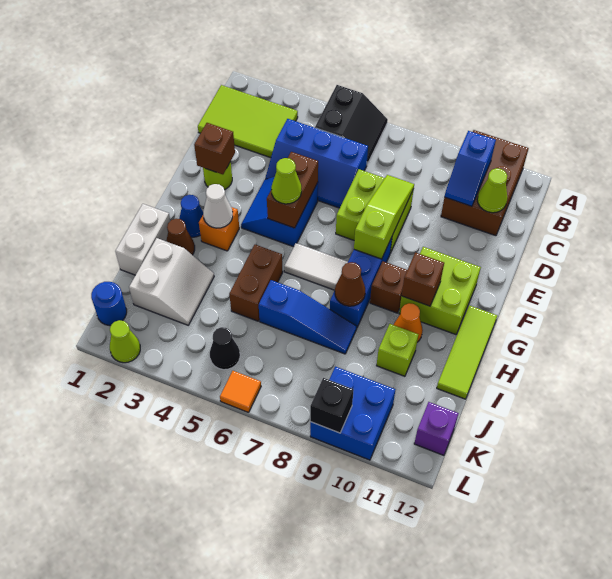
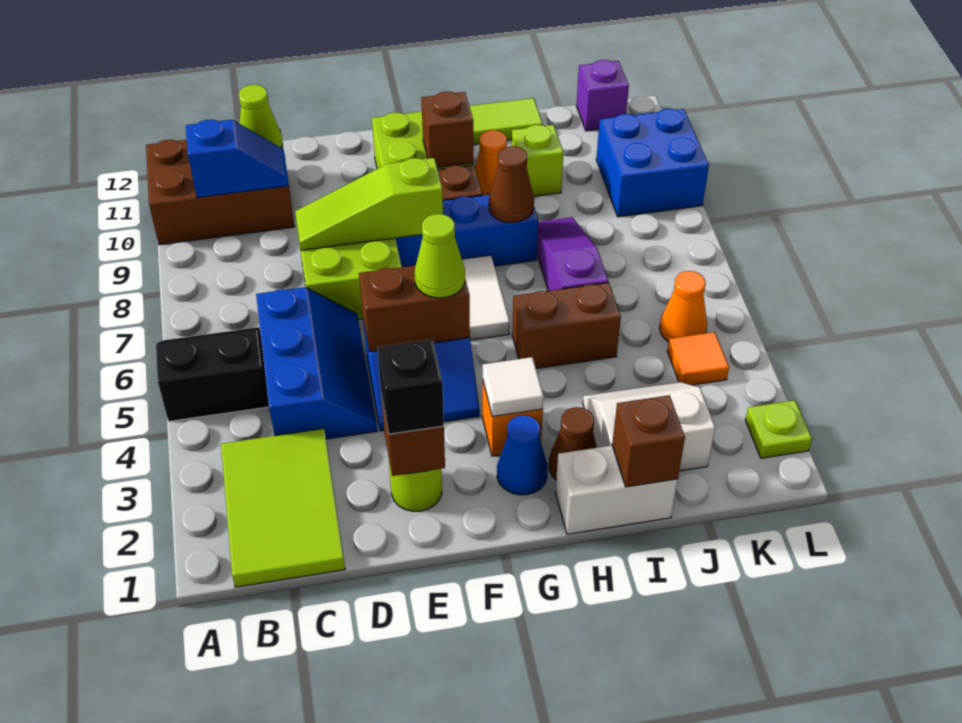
white 1x1 cone [203,184,233,228] -> white 1x1 tile [483,357,544,417]
none -> brown 1x1 brick [612,395,685,487]
blue 1x3 slope [259,280,357,354] -> purple 1x3 slope [537,217,608,291]
blue 1x1 round brick [91,282,127,326] -> none
black 1x1 cone [210,327,240,370] -> orange 1x1 cone [660,271,707,342]
lime 1x1 cone [110,320,140,363] -> lime 1x1 plate [745,400,812,458]
orange 1x1 tile [220,371,261,412] -> orange 1x1 tile moved to [667,332,729,385]
black 1x1 brick [310,378,354,433] -> black 1x1 brick moved to [377,339,444,434]

